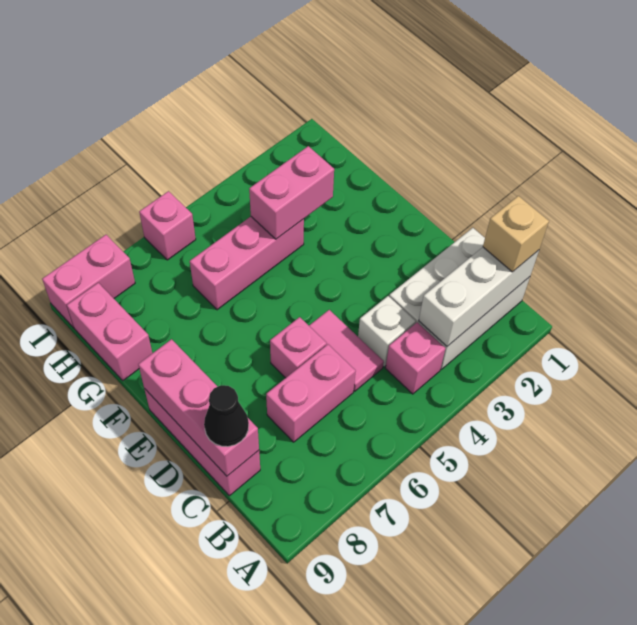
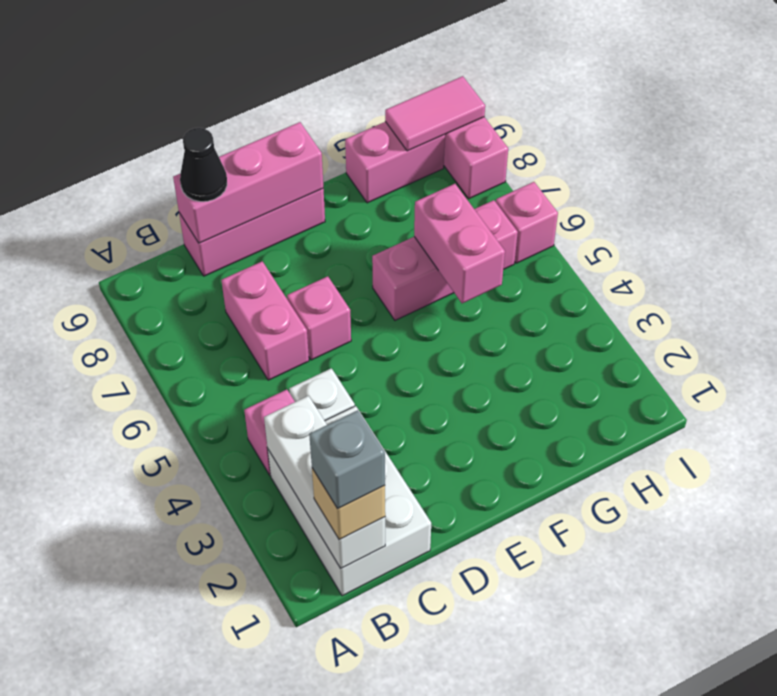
none -> grey 1x1 brick [309,410,385,509]
pink 1x2 tile [309,310,384,391] -> pink 1x2 tile moved to [385,76,485,151]
pink 1x2 brick [249,146,334,239] -> pink 1x2 brick moved to [414,184,505,303]
pink 1x3 brick [190,217,304,310] -> pink 1x3 brick turned to [372,200,518,320]

